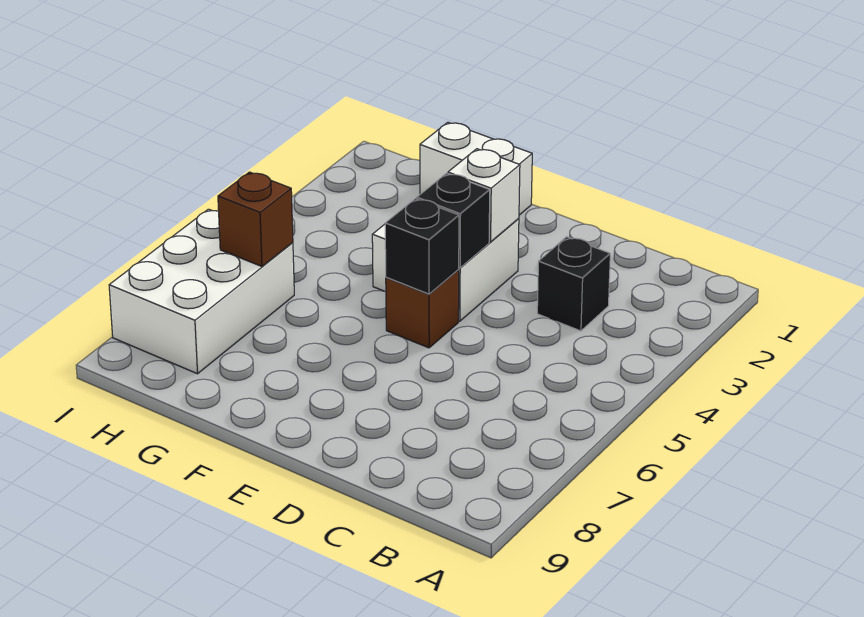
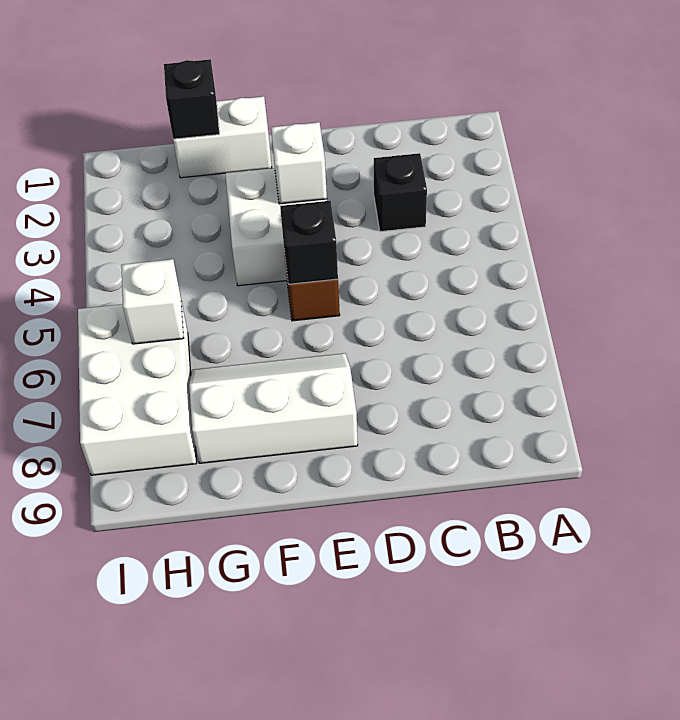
black 1x1 brick [417,173,490,268] -> black 1x1 brick moved to [164,59,219,139]
none -> white 2x3 slope [189,353,358,463]
brown 1x1 brick [218,172,293,266] -> white 1x1 brick [121,259,184,344]

